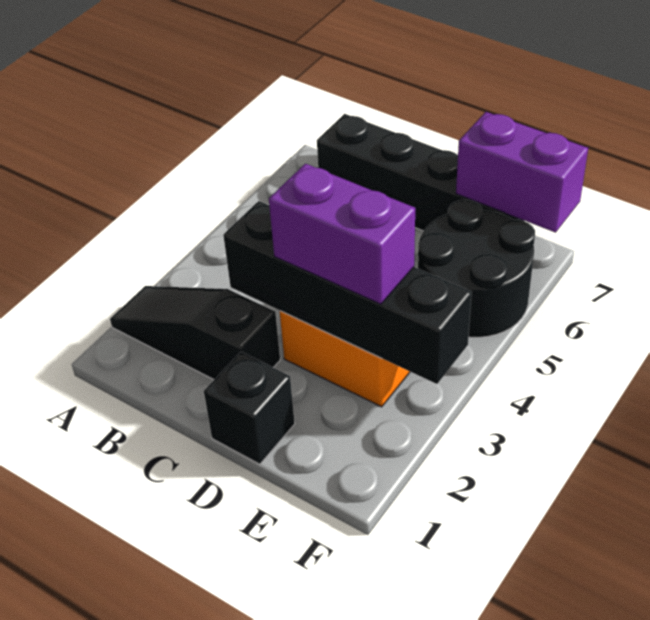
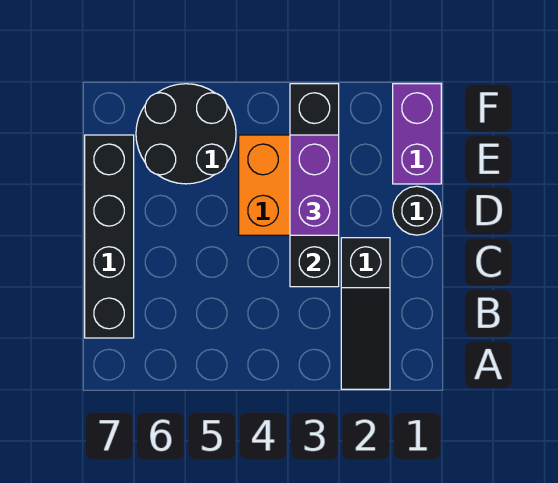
black 1x1 brick [204,352,295,464] -> black 1x1 round brick [393,186,441,235]
purple 1x2 brick [456,112,588,233] -> purple 1x2 brick moved to [393,84,441,184]

